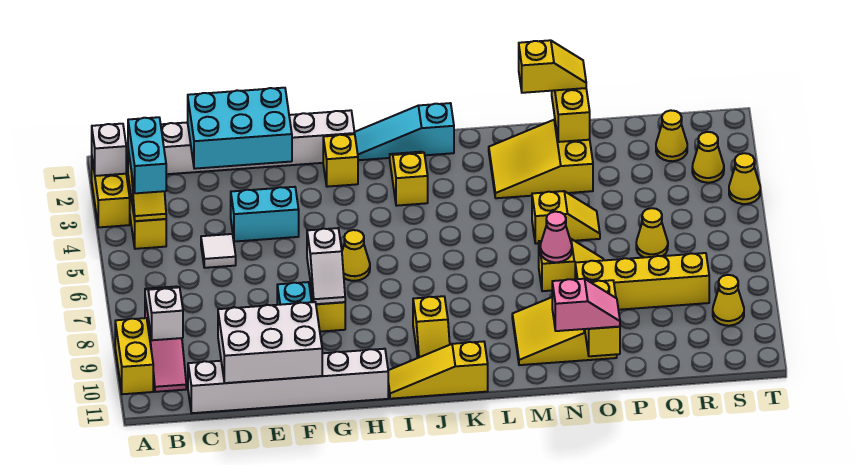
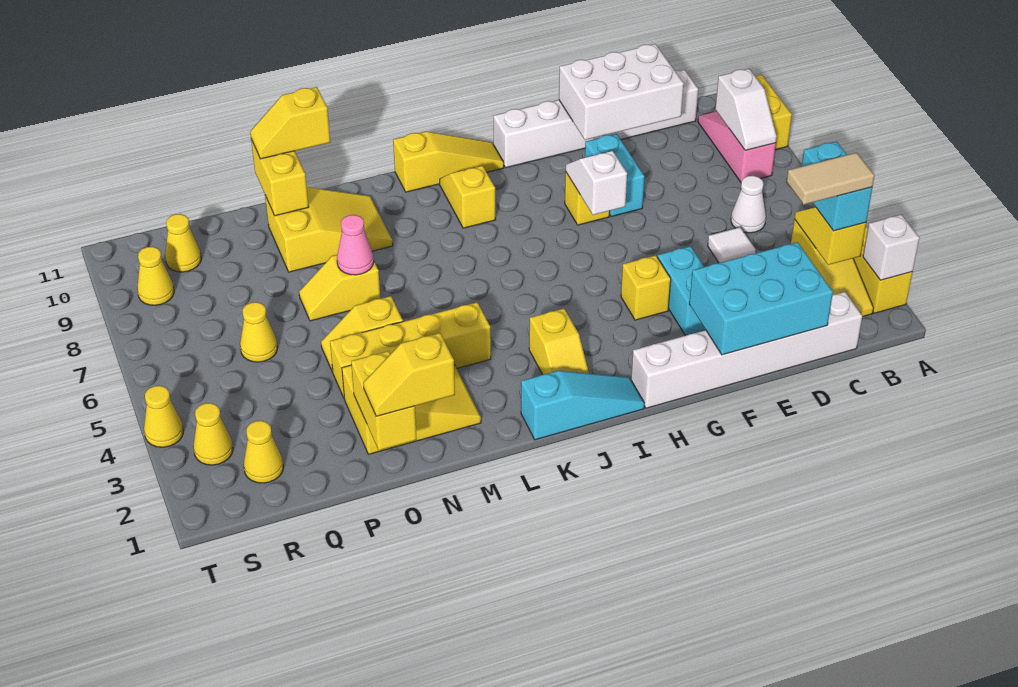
none -> tan 1x2 tile [787,153,874,205]
none -> white 1x1 cone [731,176,766,233]
cyan 1x2 brick [231,187,299,242] -> cyan 1x2 brick turned to [657,246,706,336]
yellow 1x1 brick [323,134,358,187] -> yellow 1x1 brick moved to [621,255,671,320]
yellow 1x1 cone [342,230,370,281] -> yellow 1x1 cone moved to [165,214,201,272]
pink 1x2 slope [552,279,620,331] -> yellow 1x2 slope [250,87,330,159]
yellow 1x4 brick [575,253,709,310] -> yellow 1x4 brick moved to [330,302,491,398]

